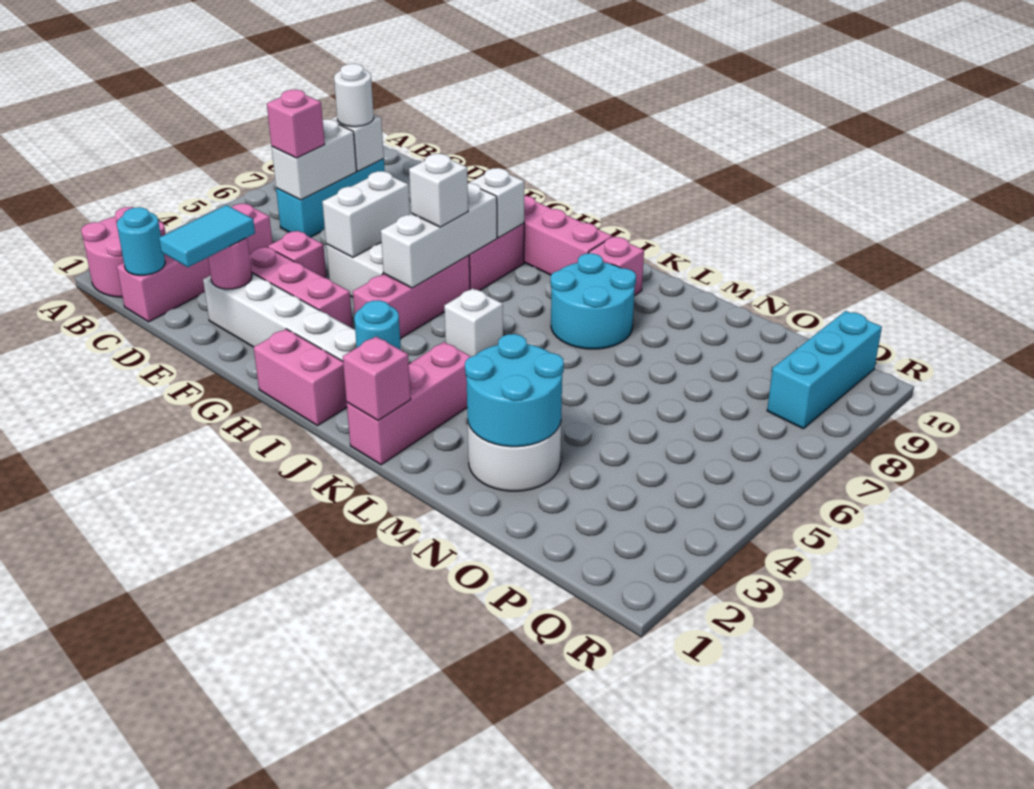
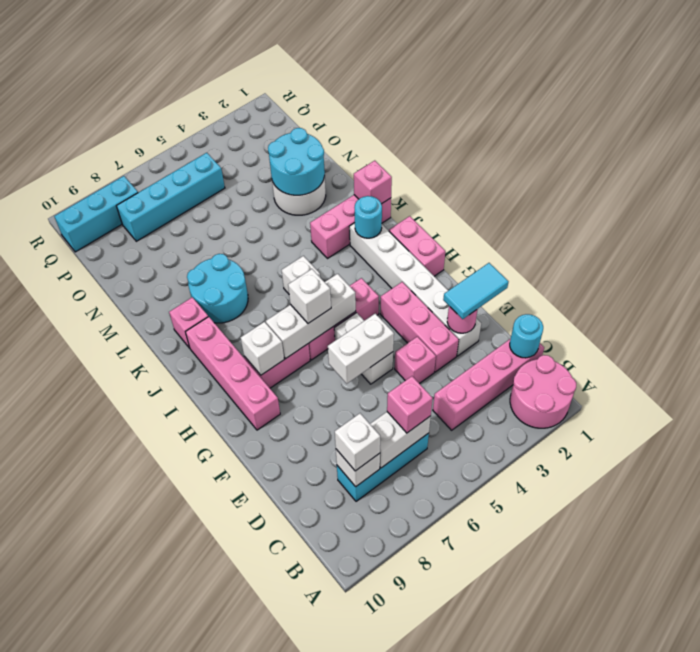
white 1x1 round brick [334,64,374,127] -> white 1x1 brick [335,413,380,471]
none -> cyan 1x4 brick [117,153,225,241]

